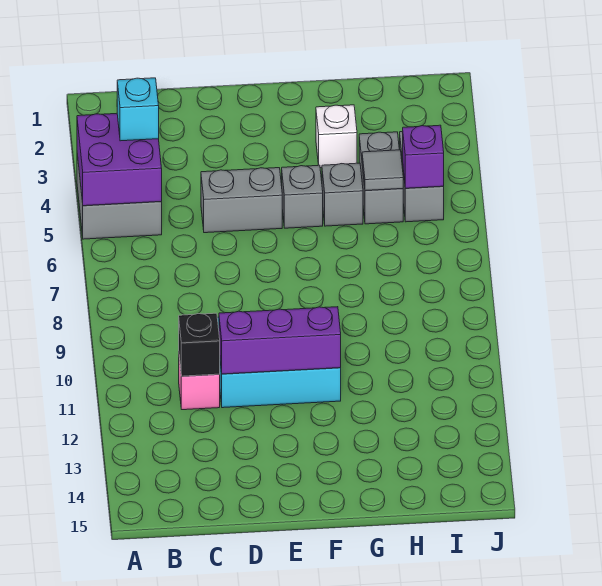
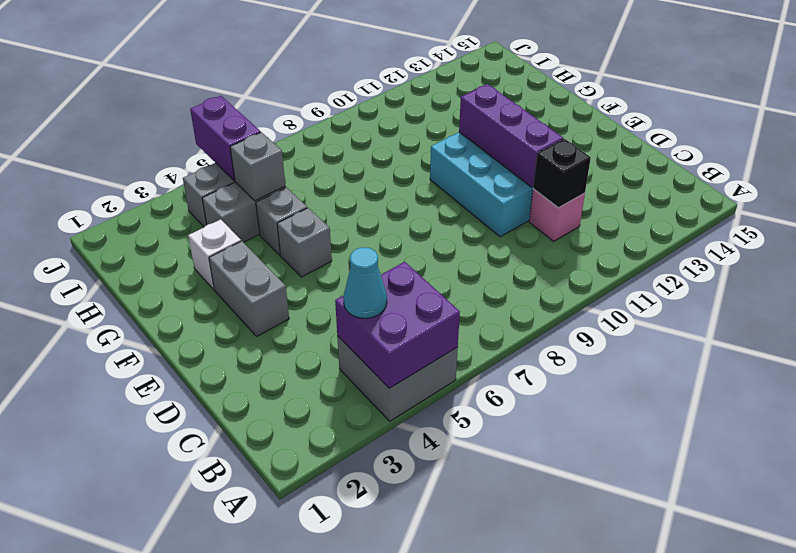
cyan 1x1 brick [117,78,159,141] -> cyan 1x1 cone [343,247,387,318]
grey 1x2 brick [201,168,282,233] -> grey 1x2 brick moved to [209,241,289,336]
grey 1x1 tile [362,150,403,191] -> grey 1x1 brick [230,132,285,201]
purple 1x1 brick [403,125,444,188] -> purple 1x2 brick [190,96,261,181]

